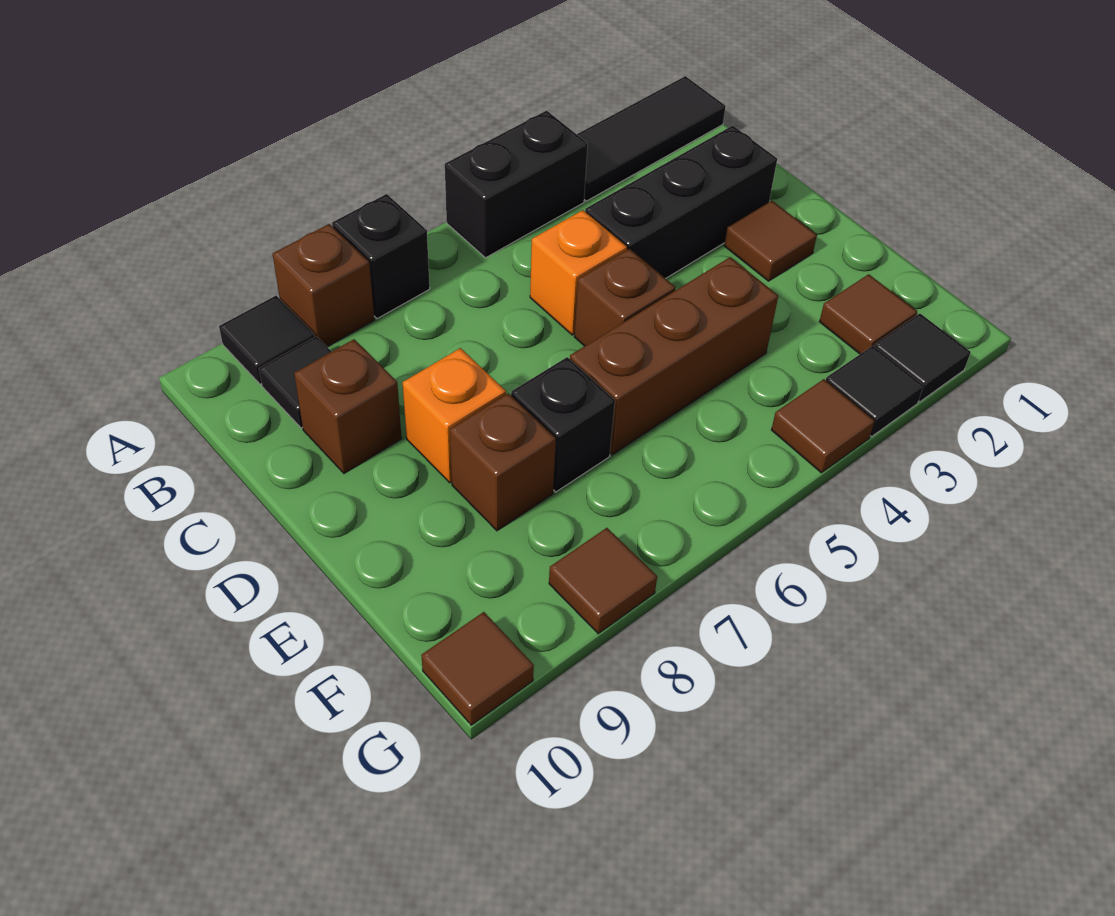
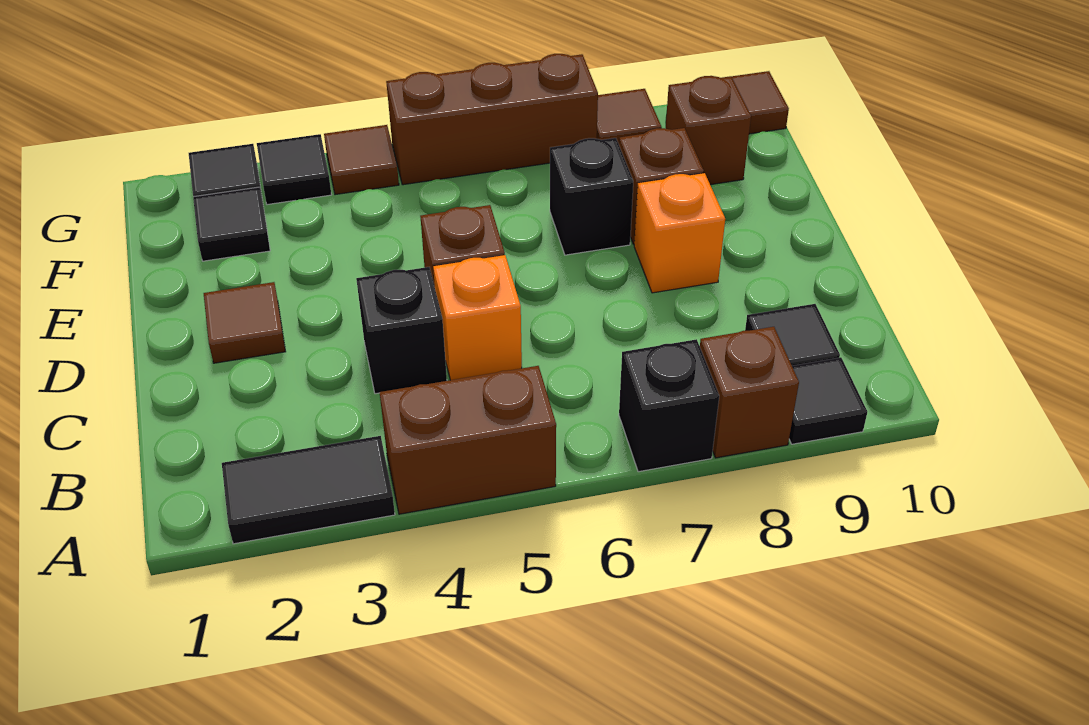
black 1x3 tile [577,76,726,201] -> black 1x2 tile [222,436,395,544]
black 1x2 brick [445,111,588,258] -> brown 1x2 brick [380,366,556,514]
black 1x3 brick [585,126,777,279] -> black 1x1 brick [356,267,447,394]
brown 1x1 brick [294,339,402,474] -> brown 1x1 brick moved to [666,76,751,185]
brown 1x3 brick [570,257,778,455] -> brown 1x3 brick moved to [386,54,598,185]
brown 1x1 tile [819,274,917,354] -> black 1x1 tile [193,187,270,261]

